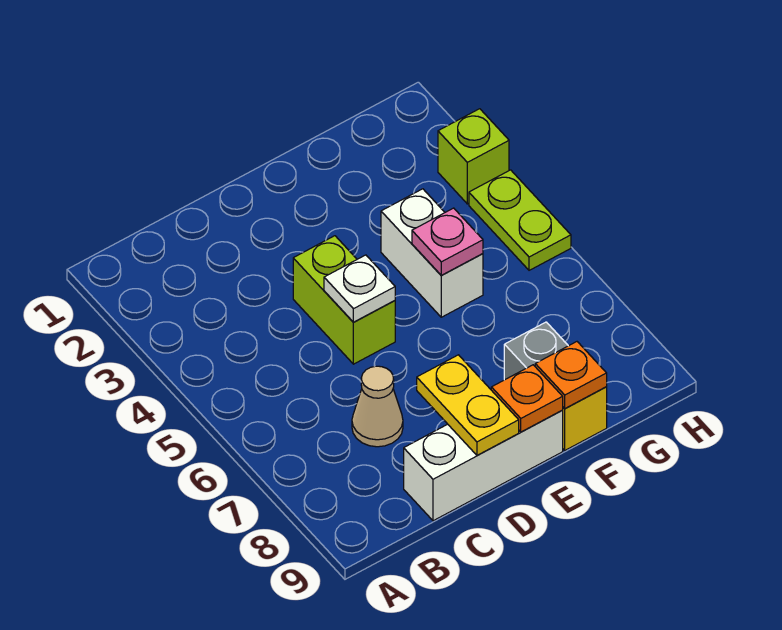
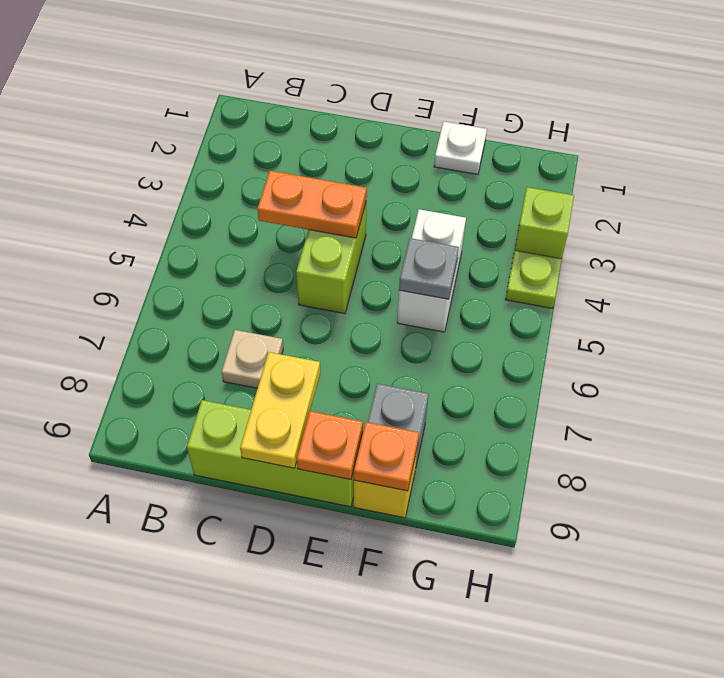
none -> orange 1x2 plate [257,171,367,238]
tan 1x1 cone [352,366,403,447] -> tan 1x1 plate [221,330,283,388]
white 1x3 brick [404,411,563,521] -> lime 1x3 brick [187,400,363,507]
white 1x1 plate [324,255,395,322] -> white 1x1 plate moved to [434,121,487,174]
pink 1x1 plate [412,208,483,275] -> grey 1x1 plate [399,238,459,299]
lime 1x2 plate [469,170,571,270] -> lime 1x1 plate [505,251,562,308]

